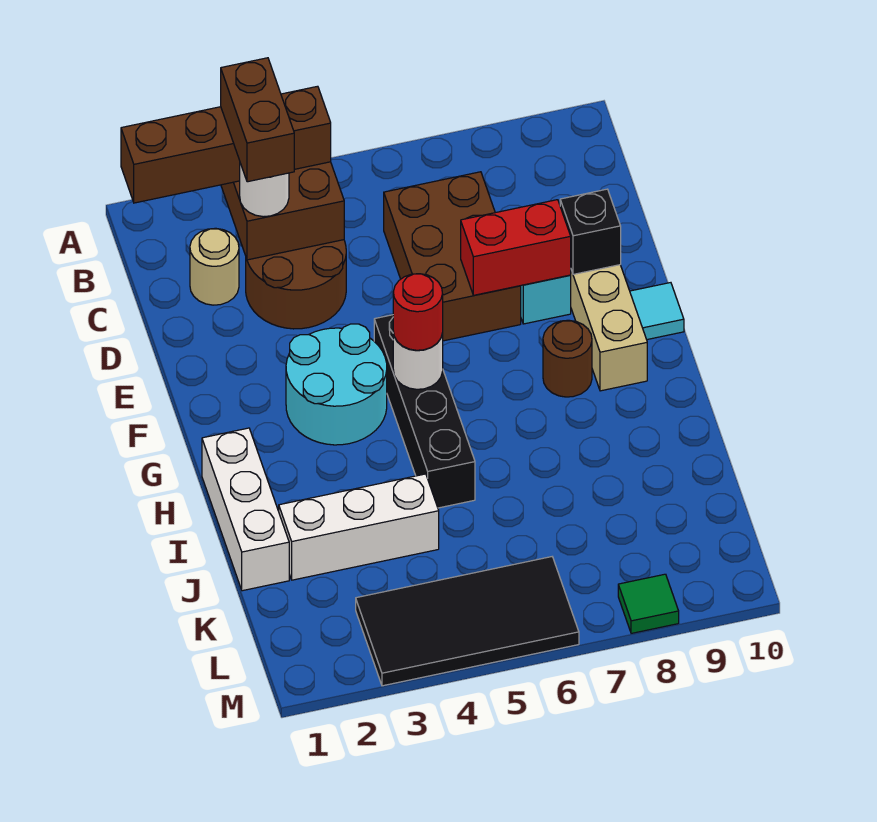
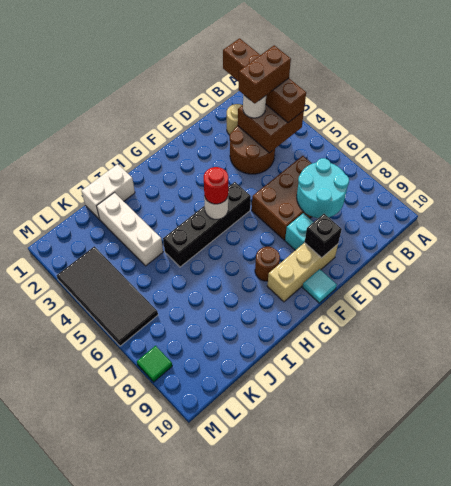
red 1x2 brick [461,200,571,295] -> none
cyan 2x2 round brick [286,324,387,445] -> cyan 2x2 round brick moved to [297,158,349,218]
white 1x3 brick [202,428,289,591] -> white 1x2 brick [81,164,135,220]

